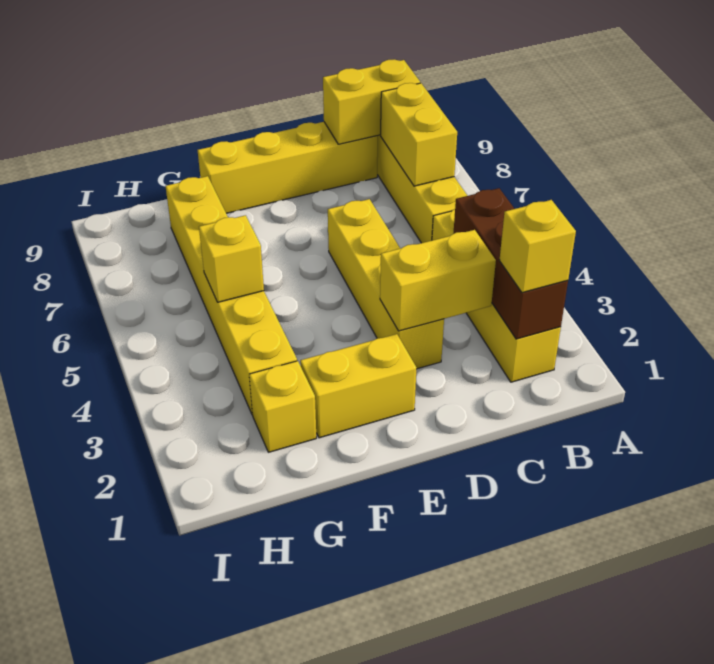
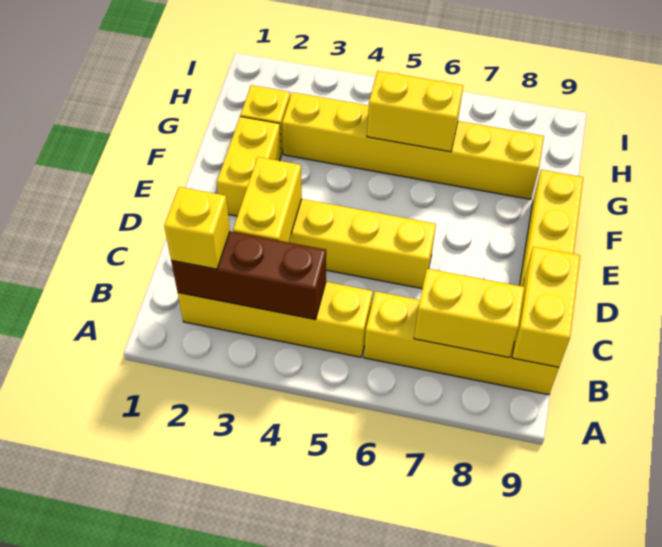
yellow 1x1 brick [199,215,264,302] -> yellow 1x2 brick [367,71,463,152]

